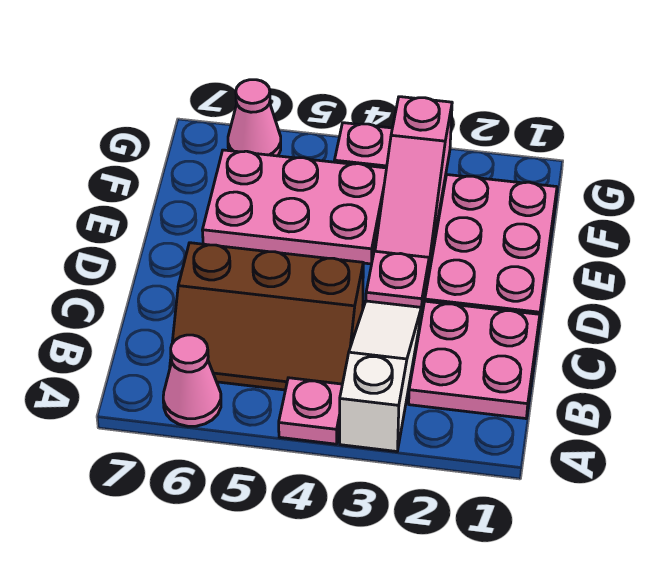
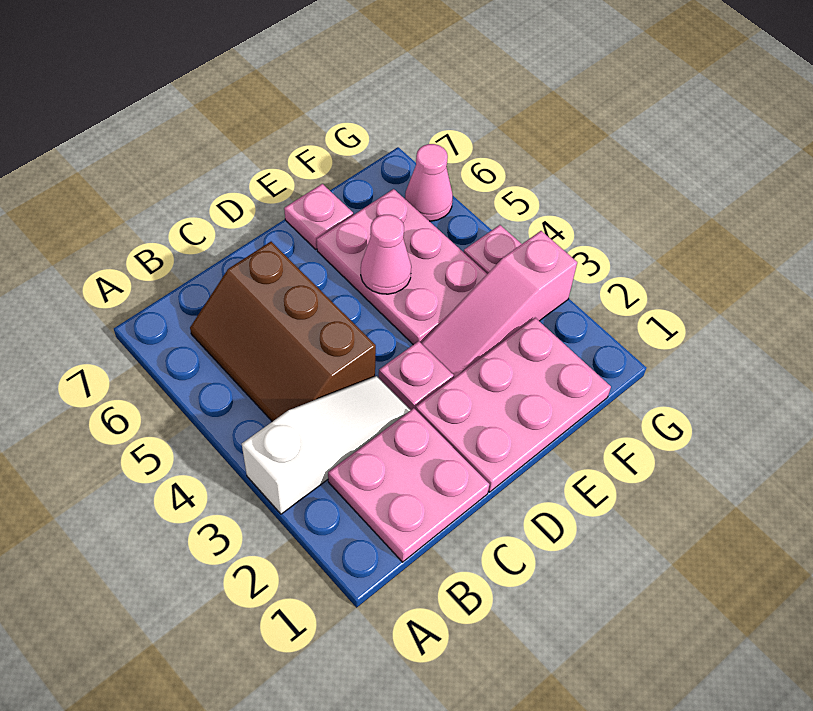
pink 1x1 plate [279,378,342,444] -> pink 1x1 plate moved to [284,184,353,249]
pink 1x1 cone [163,335,221,426] -> pink 1x1 cone moved to [361,215,411,294]

